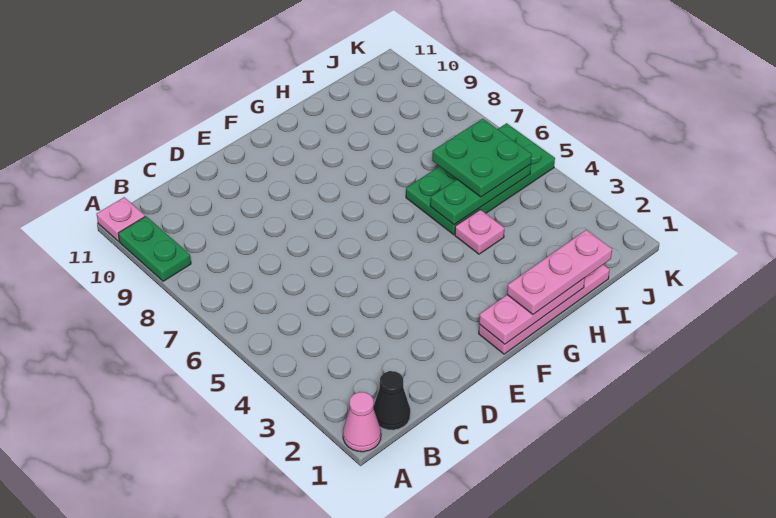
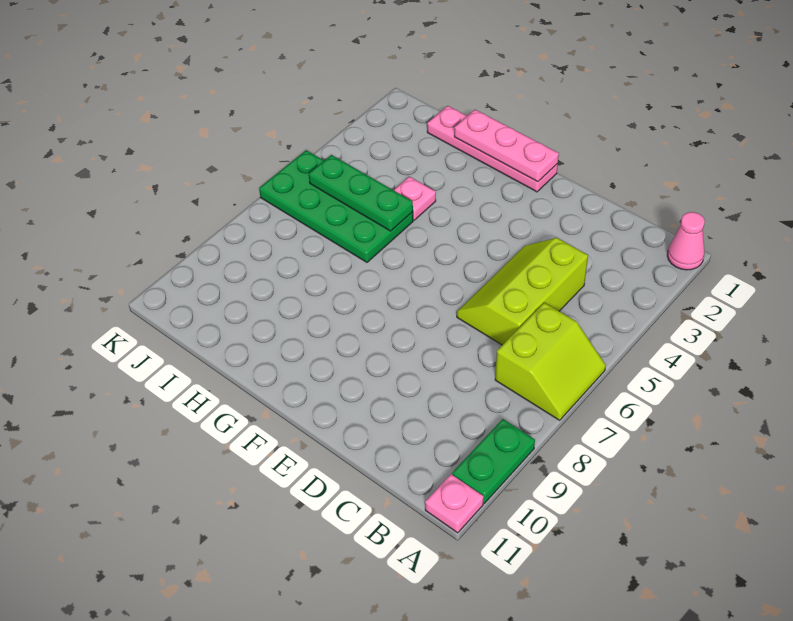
none -> lime 2x2 slope [495,303,606,420]
black 1x1 cone [373,371,410,430] -> none
none -> lime 2x3 slope [457,238,588,345]
pink 1x3 plate [507,230,612,314] -> none
green 2x2 plate [432,119,532,197] -> none

